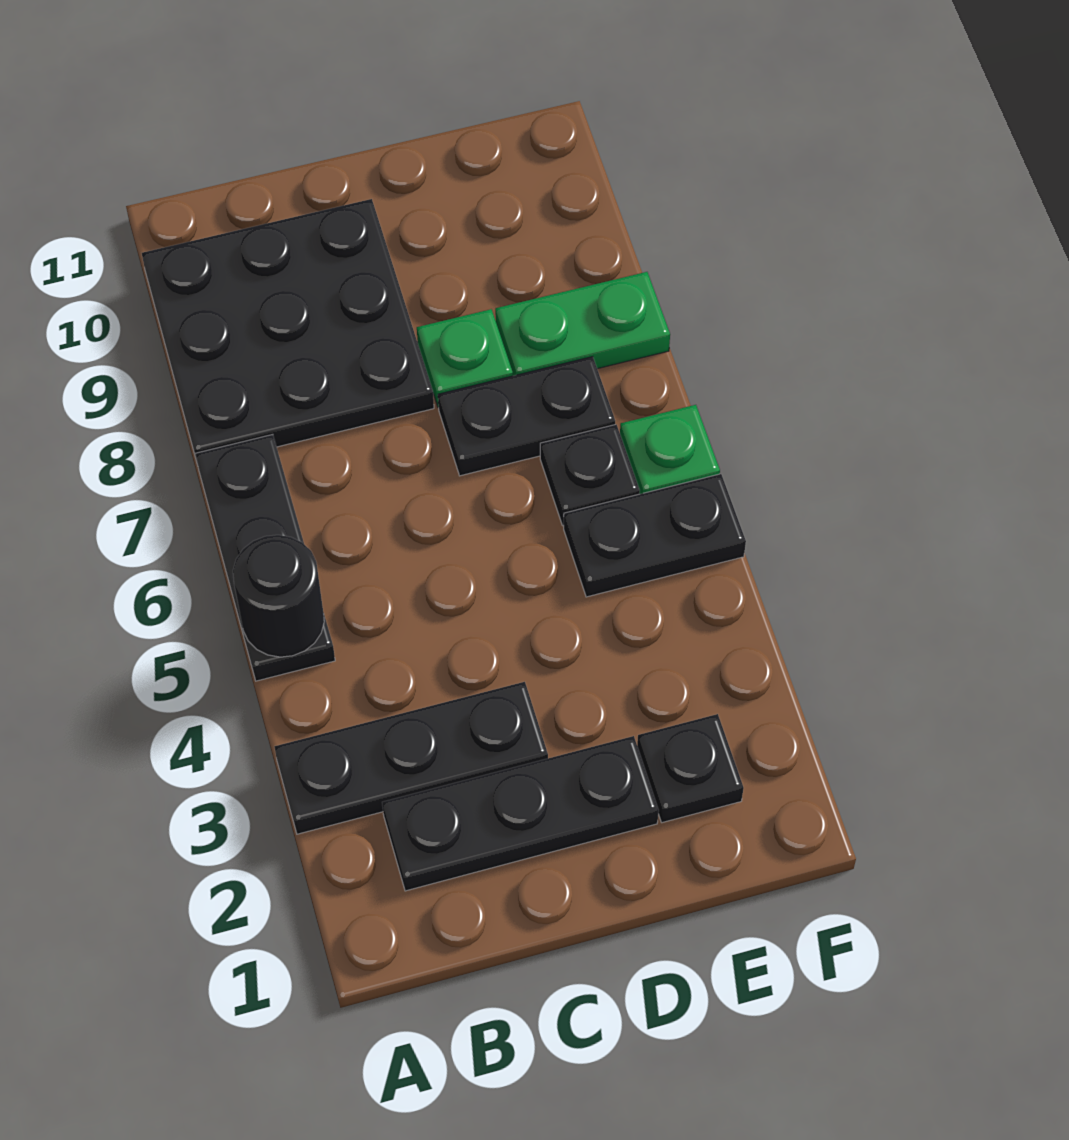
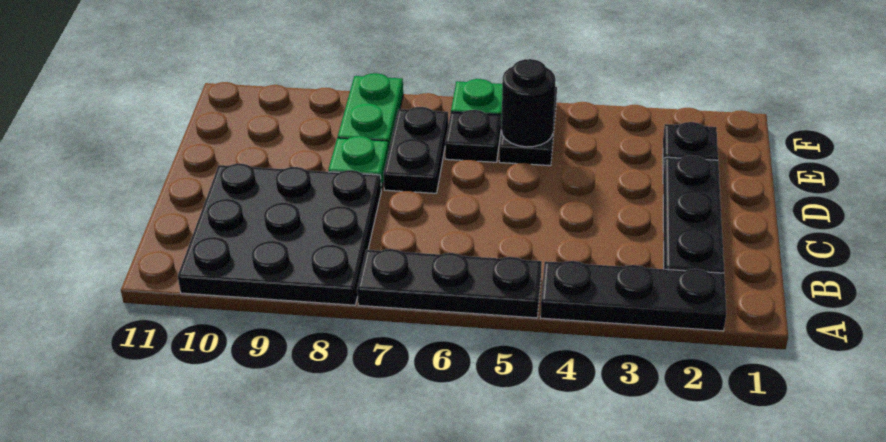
black 1x3 plate [274,682,548,834] -> black 1x3 plate turned to [540,261,727,331]
black 1x1 round brick [233,535,324,657] -> black 1x1 round brick moved to [502,59,556,147]

